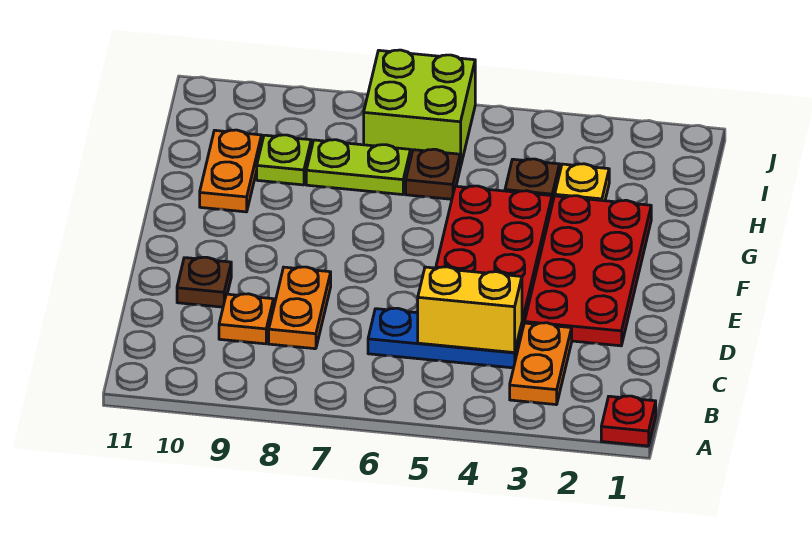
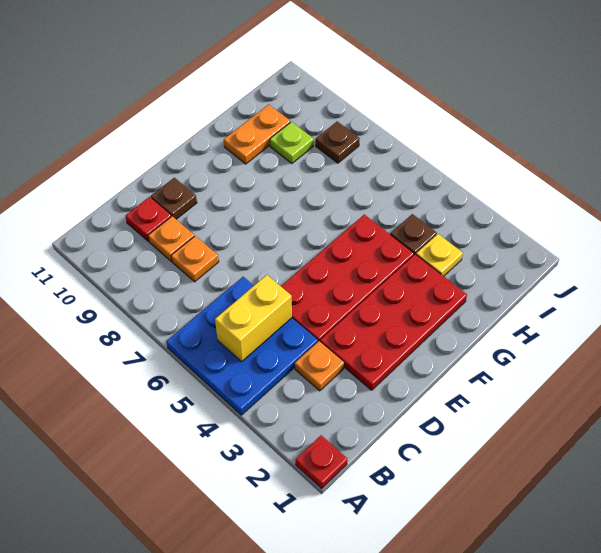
orange 1x2 plate [510,323,572,405] -> orange 1x1 plate [295,341,344,391]
blue 1x3 plate [368,308,522,368] -> blue 3x3 plate [166,277,318,415]
yellow 1x2 brick [418,267,522,353] -> yellow 1x2 brick turned to [215,275,292,361]
orange 1x2 plate [269,267,331,349] -> orange 1x1 plate [171,236,219,282]
none -> red 1x1 plate [125,197,171,241]
brown 1x1 plate [406,149,460,199] -> brown 1x1 plate moved to [316,122,360,163]
lime 1x2 plate [306,140,411,195] -> none
lime 2x2 brick [364,50,475,167] -> none

